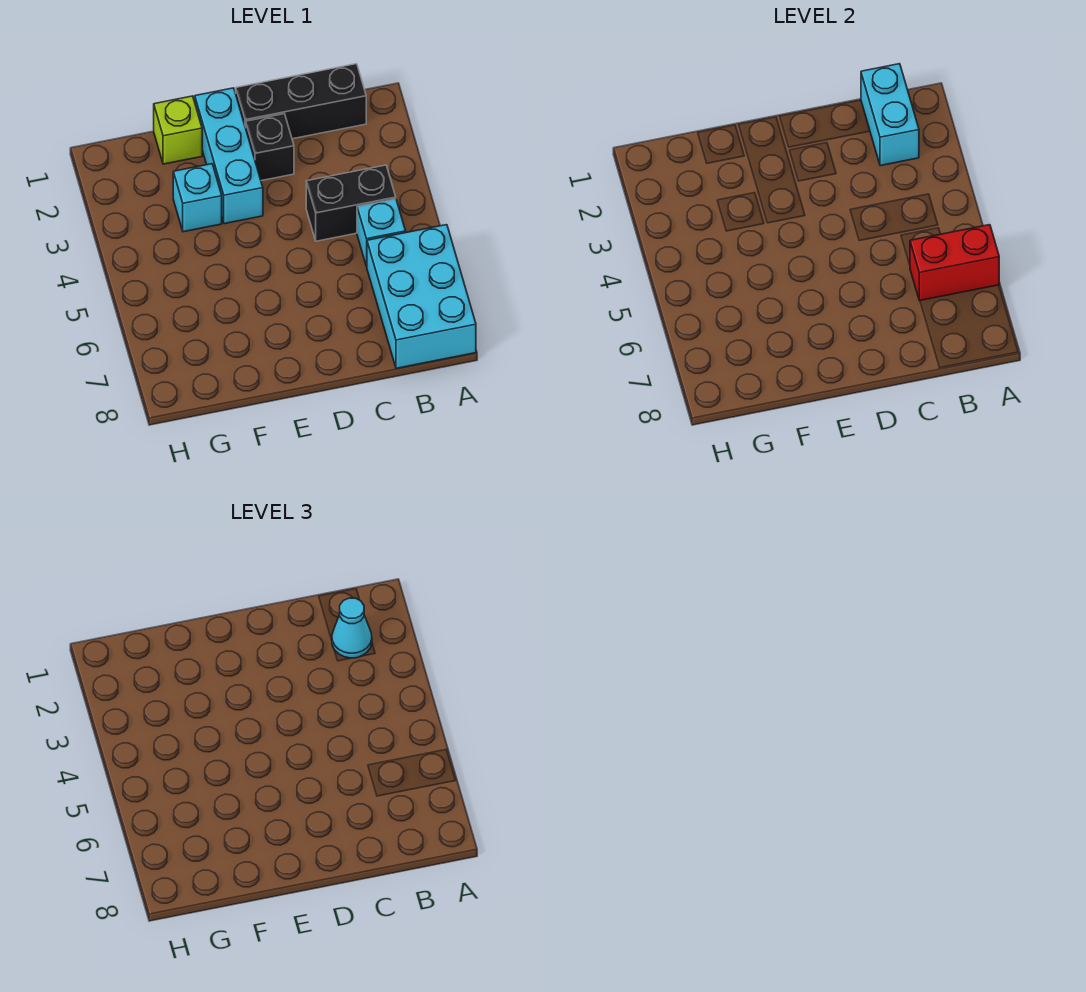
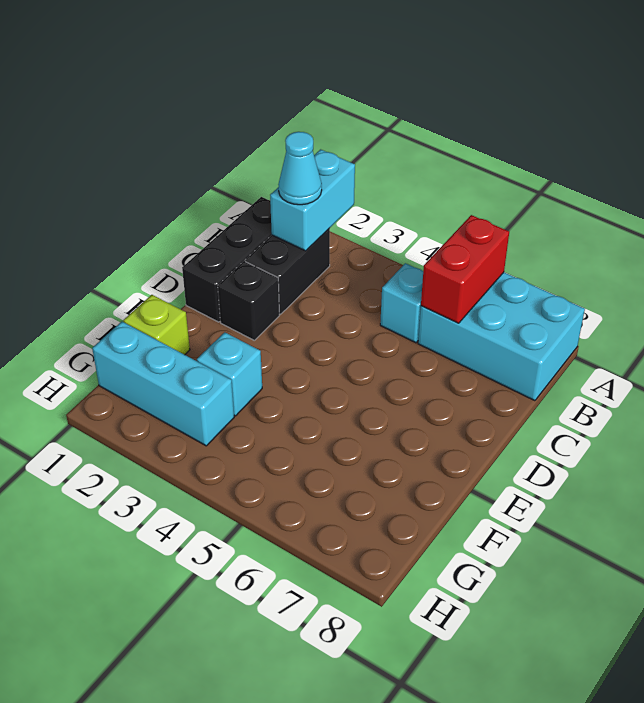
cyan 1x2 brick [861,64,919,166] -> cyan 1x2 brick turned to [270,149,355,251]
black 1x2 brick [306,165,396,241] -> black 1x2 brick moved to [245,228,330,314]
cyan 1x3 brick [195,88,263,224] -> cyan 1x3 brick moved to [92,322,234,446]

